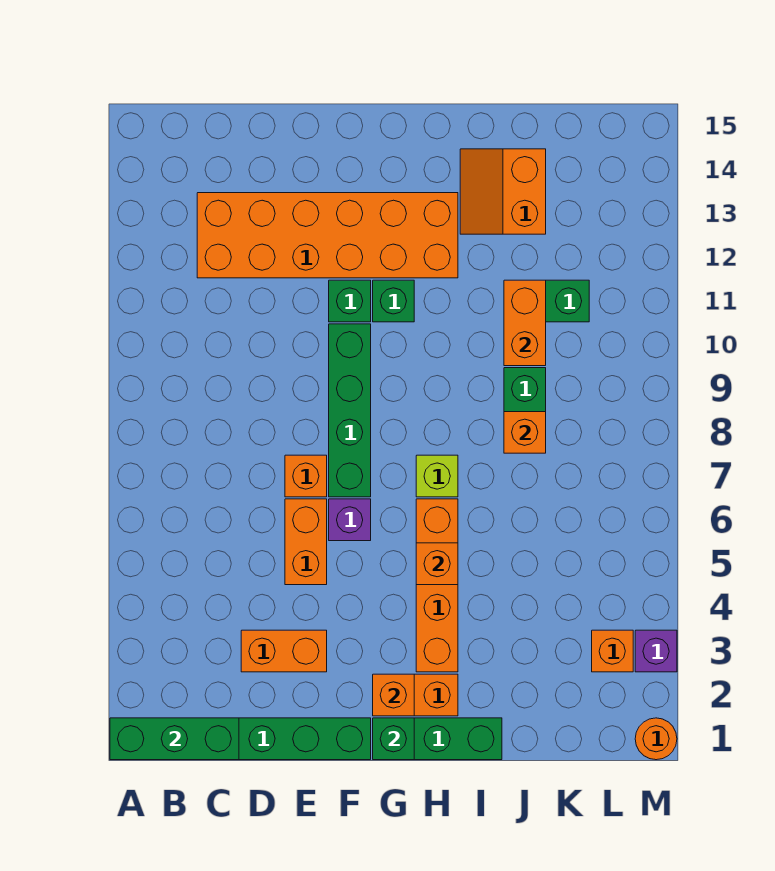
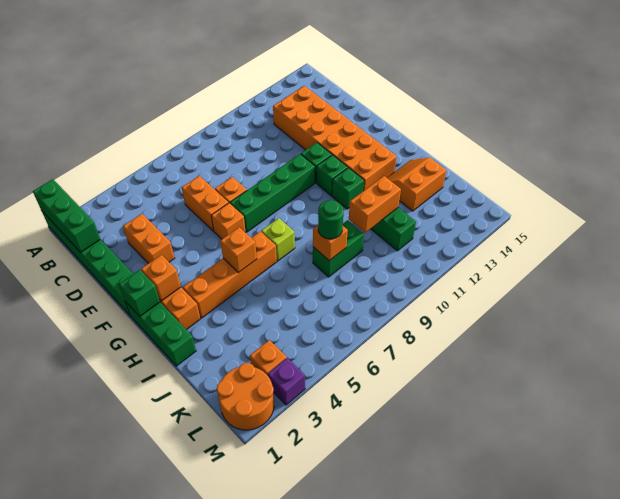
orange 1x2 brick [285,499,327,585] -> orange 1x2 brick turned to [182,176,228,231]
purple 1x1 brick [329,499,371,541] -> orange 1x1 brick [211,203,246,239]
none -> green 1x1 brick [332,168,364,209]
none -> green 1x1 round brick [318,200,344,239]
orange 1x1 round brick [635,718,677,760] -> orange 2x2 round brick [217,363,274,430]

